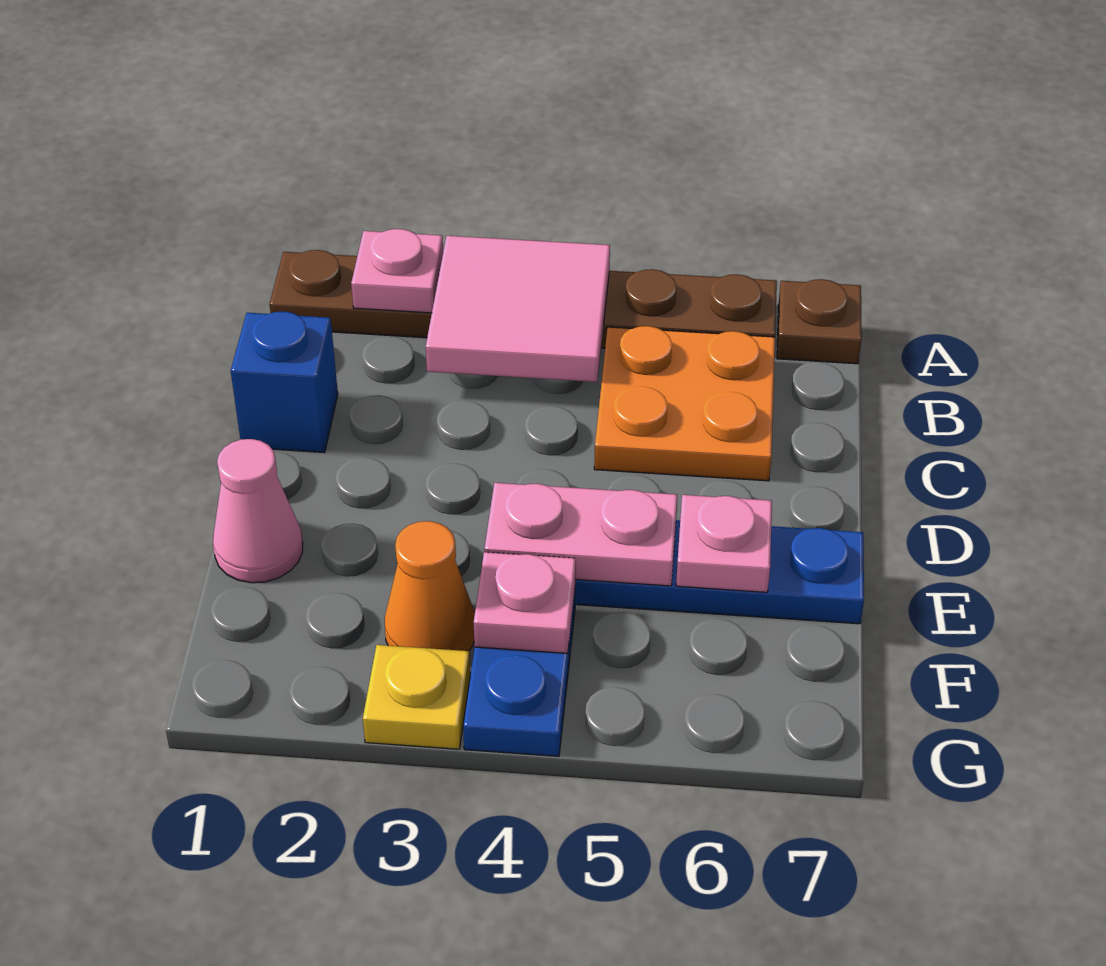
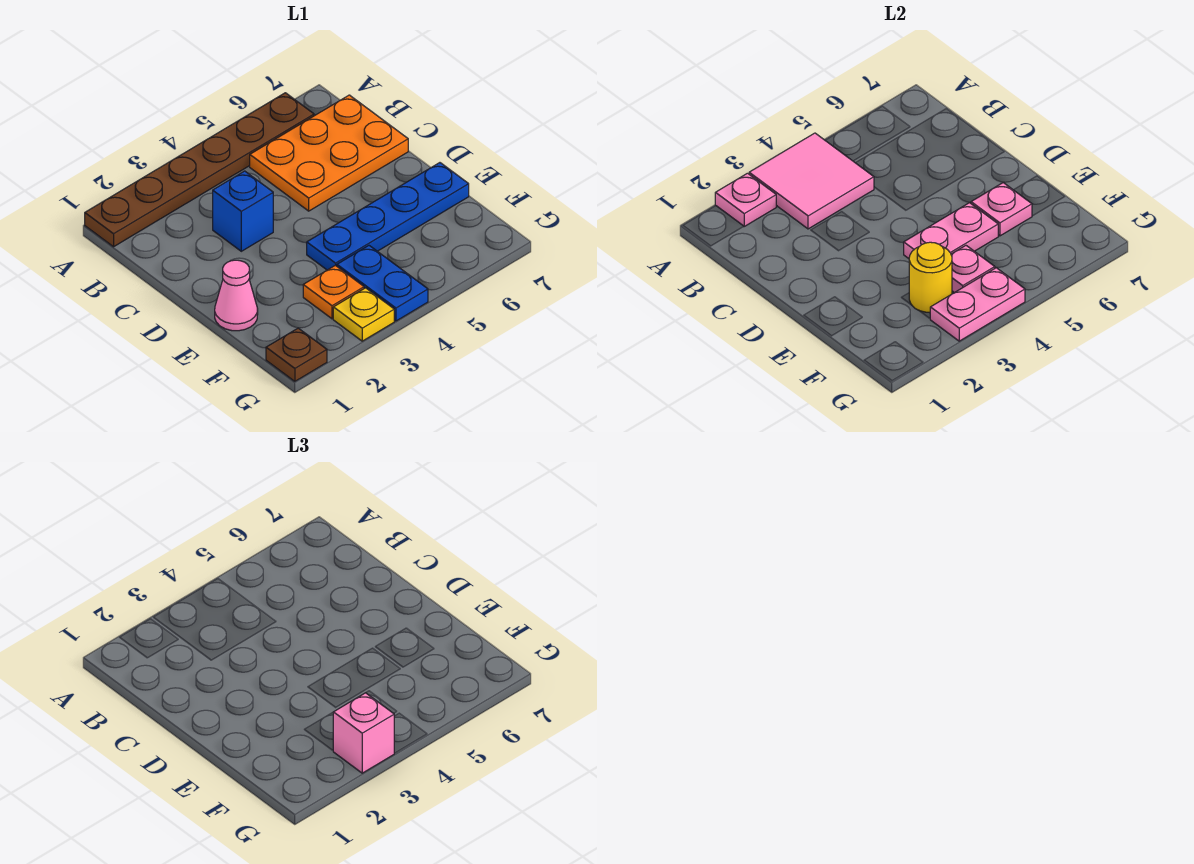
brown 1x1 plate [777,279,862,364] -> brown 1x1 plate moved to [266,328,327,381]
orange 2x2 plate [594,326,775,481] -> orange 2x3 plate [250,95,408,211]
blue 1x1 brick [231,311,338,453] -> blue 1x1 brick moved to [213,171,273,251]
orange 1x1 cone [385,521,475,651] -> orange 1x1 plate [303,265,364,319]
none -> yellow 1x1 round brick [909,242,952,313]
none -> pink 1x2 plate [930,268,1025,341]
none -> pink 1x1 brick [333,693,394,773]

